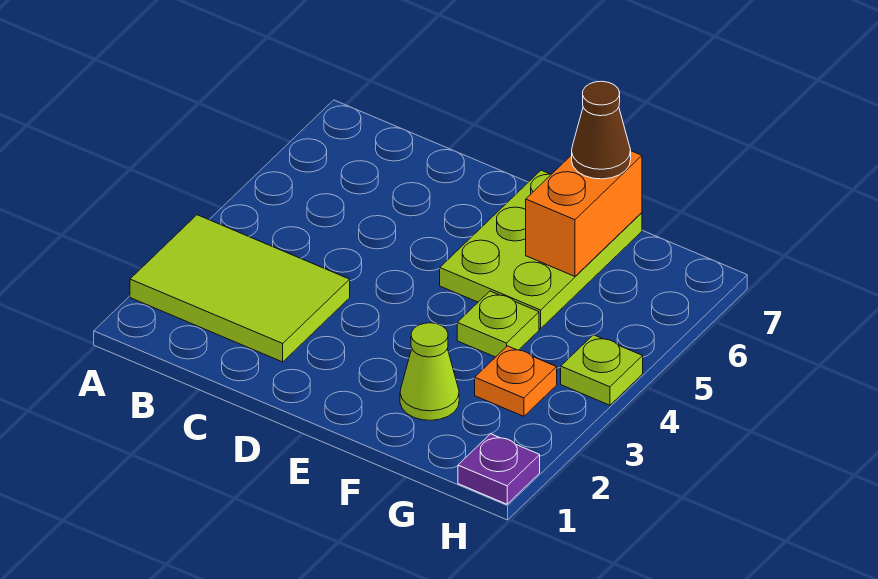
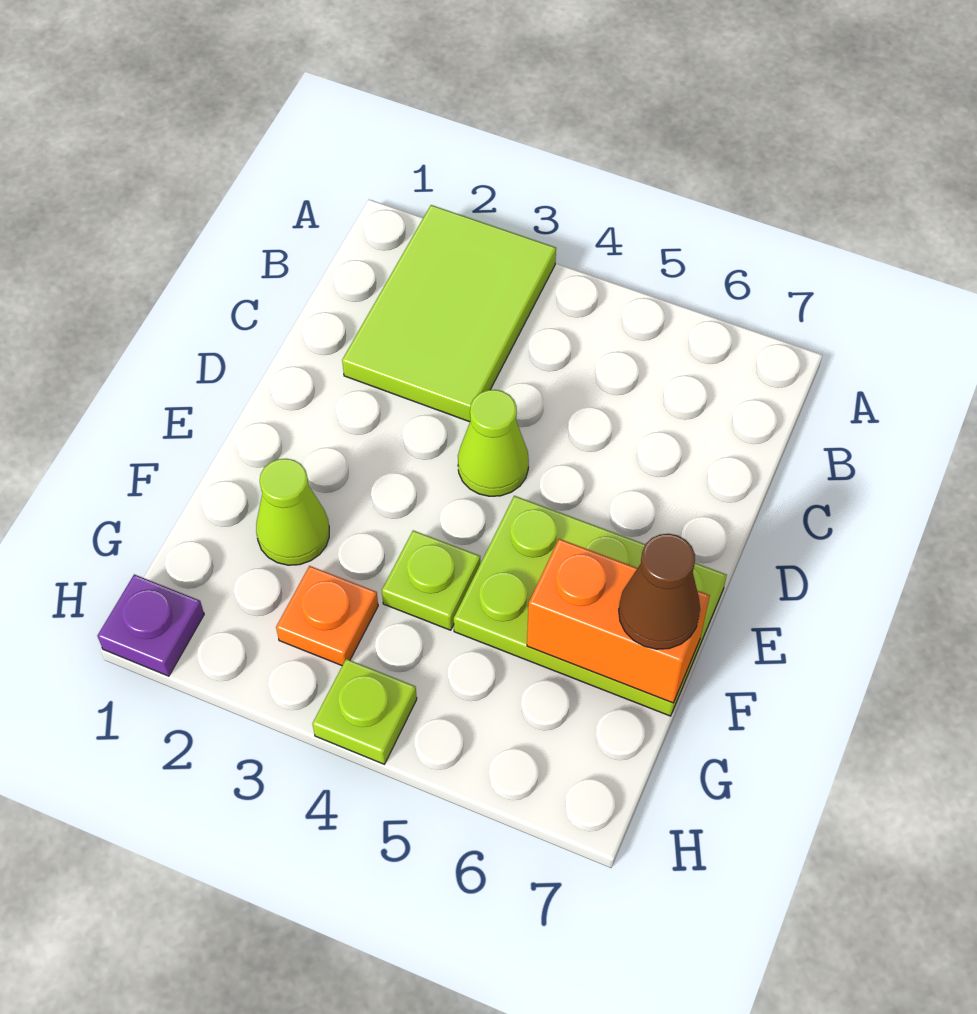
none -> lime 1x1 cone [458,390,529,496]

